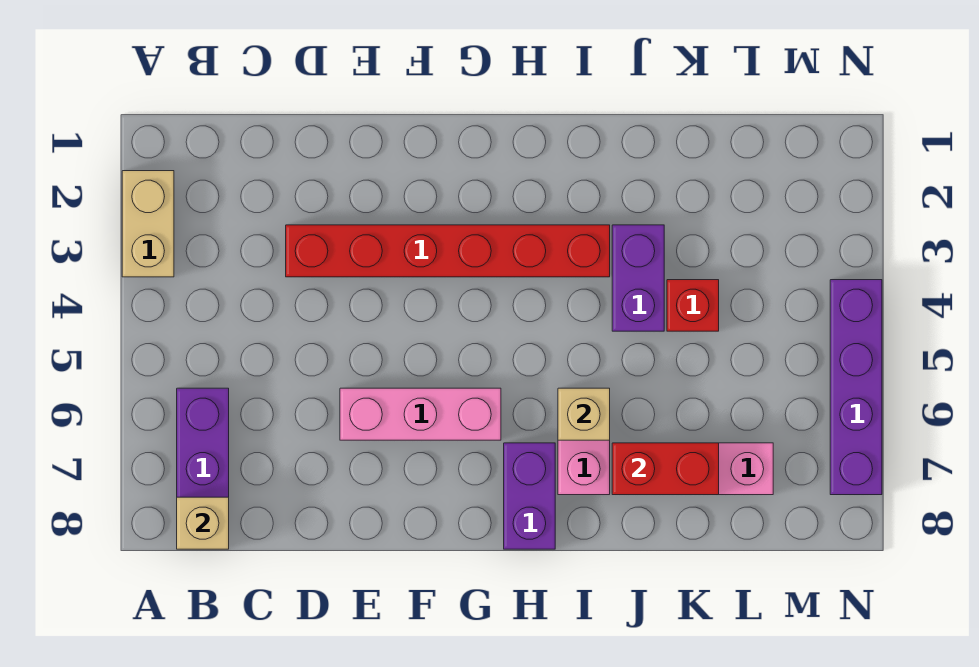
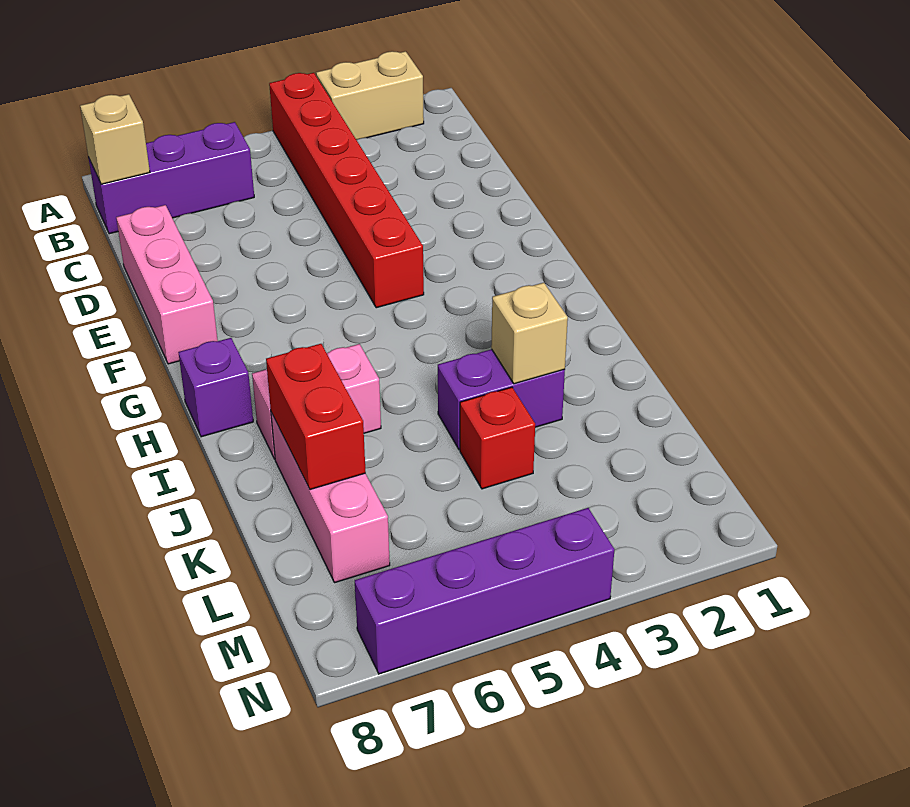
red 1x6 brick [286,225,610,277] -> red 1x6 brick moved to [269,73,424,308]
pink 1x3 brick [340,388,501,440] -> pink 1x3 brick moved to [116,205,218,364]
purple 1x2 brick [504,443,555,549] -> purple 1x1 brick [178,338,253,437]
tan 1x1 brick [558,388,610,440] -> tan 1x1 brick moved to [491,283,568,384]

